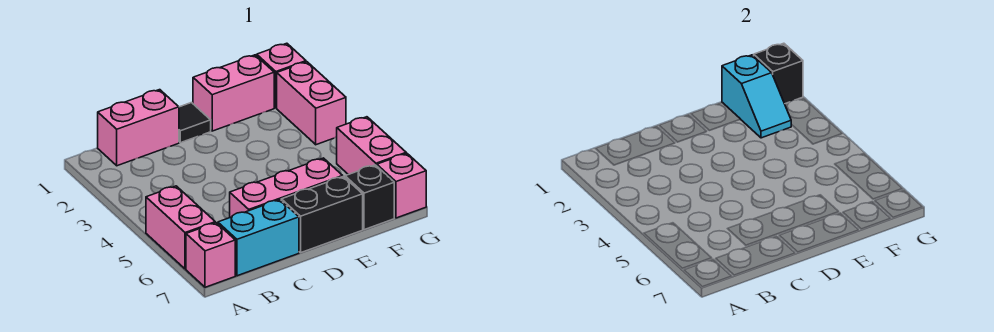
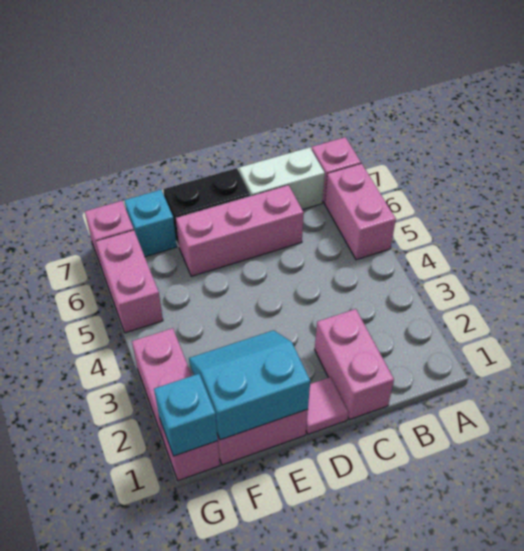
pink 1x2 brick [98,90,179,166] -> pink 1x2 brick turned to [315,309,394,420]
cyan 1x2 brick [218,200,299,276] -> white 1x2 brick [239,147,325,210]
black 1x1 tile [179,103,211,143] -> pink 1x1 tile [306,377,349,434]
cyan 1x2 slope [722,55,791,138] -> cyan 2x2 slope [189,330,310,440]
black 1x1 brick [345,165,394,230] -> cyan 1x1 brick [124,190,177,257]
black 1x1 brick [754,43,803,104] -> cyan 1x1 brick [154,374,218,456]

